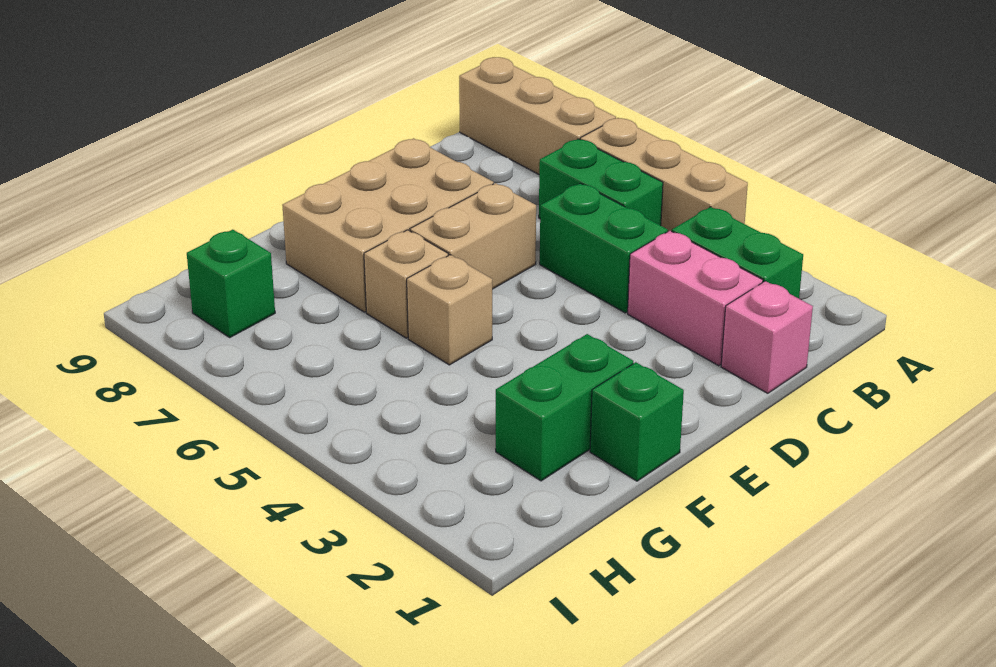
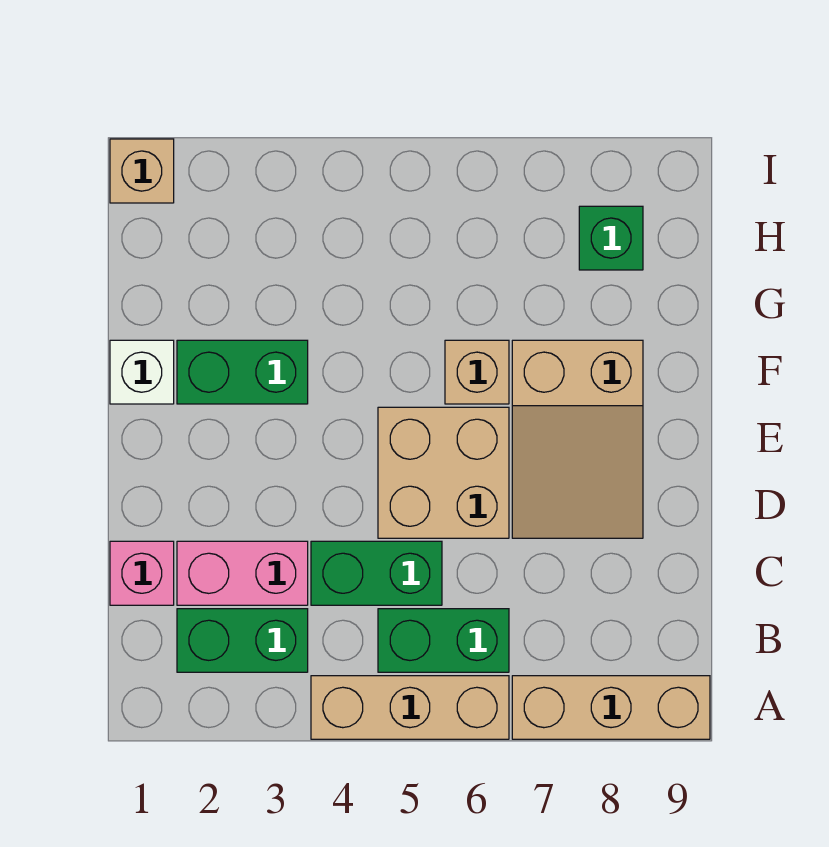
tan 1x2 brick [410,183,536,289] -> tan 2x2 brick [378,407,509,538]
tan 2x3 brick [282,138,494,312] -> tan 2x3 slope [512,340,643,538]
green 1x1 brick [590,362,684,481] -> white 1x1 brick [110,340,174,404]
green 1x2 brick [496,334,633,481] -> green 1x2 brick turned to [177,340,308,404]
tan 1x1 brick [407,255,492,365] -> tan 1x1 brick moved to [110,139,174,203]

